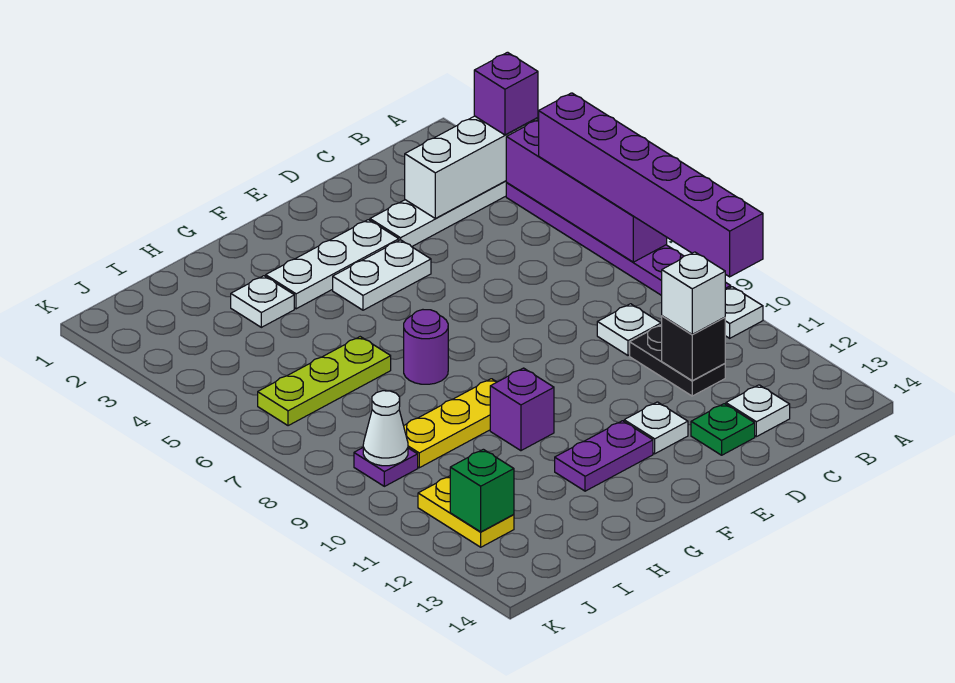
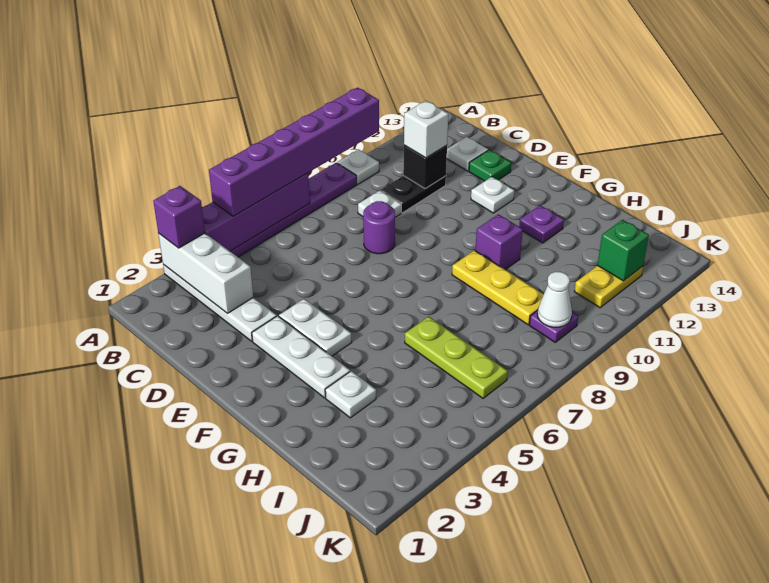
purple 1x2 plate [555,421,653,491] -> purple 1x1 plate [519,205,564,243]
purple 1x1 round brick [404,310,448,384] -> purple 1x1 round brick moved to [363,201,395,254]

